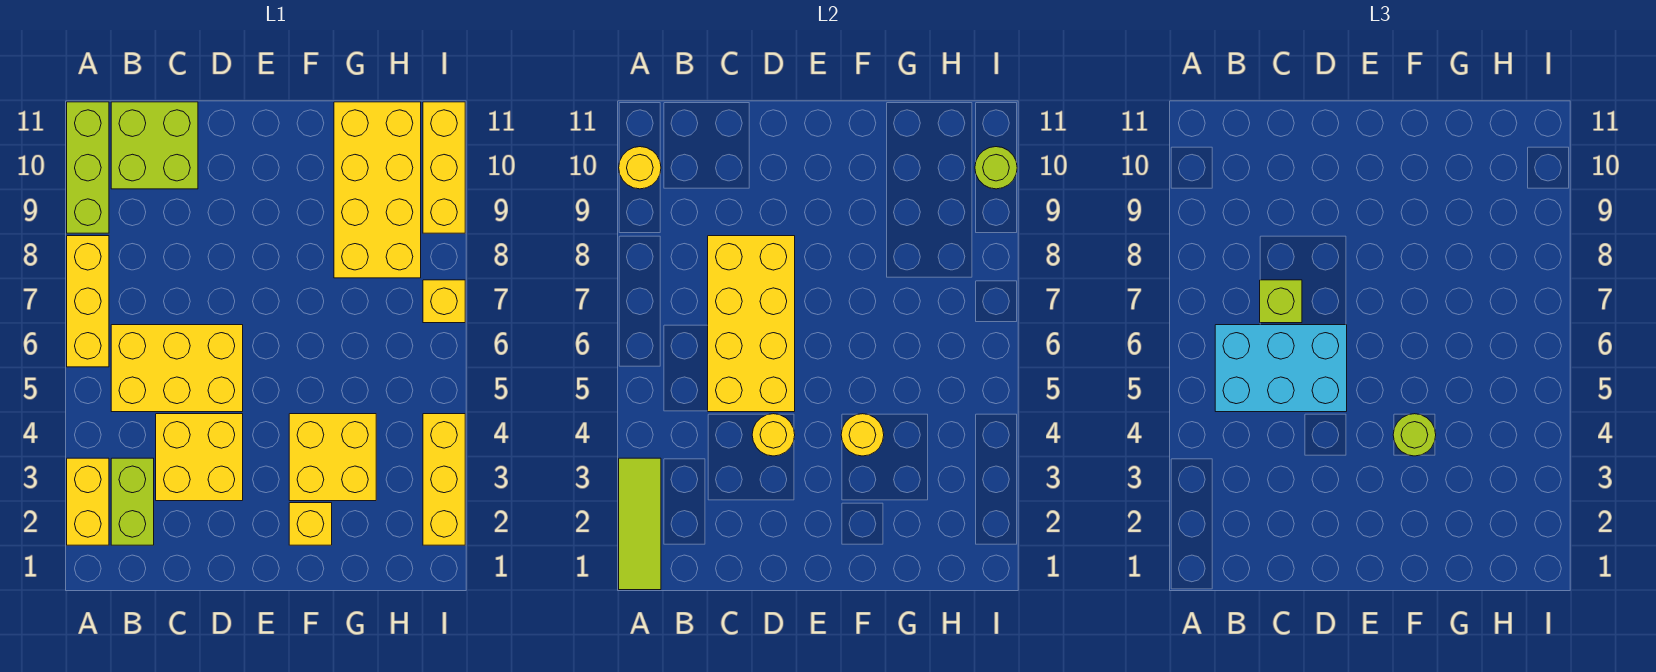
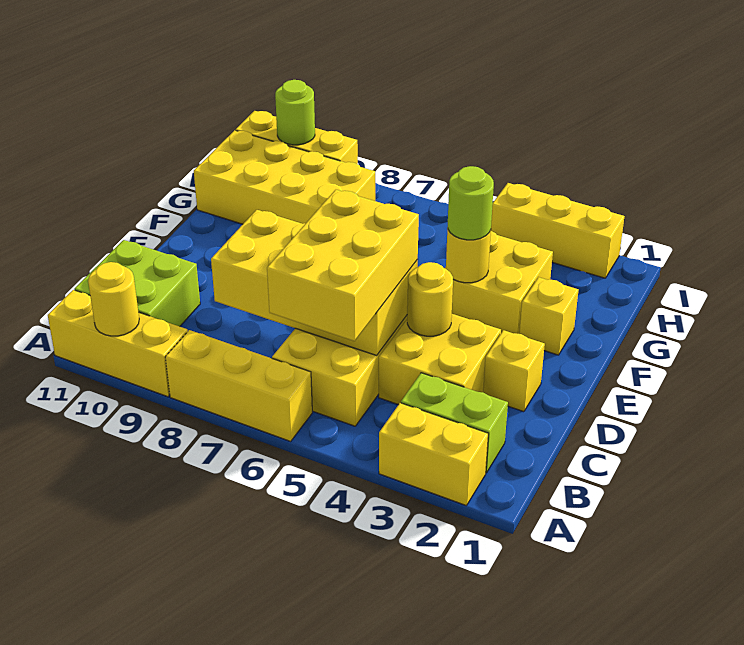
lime 1x3 tile [619,458,661,590] -> none
lime 1x3 brick [67,102,109,233] -> yellow 1x3 brick [48,290,188,397]
cyan 2x3 brick [1215,325,1347,412] -> yellow 2x3 brick [267,190,419,341]
lime 1x1 brick [1260,280,1302,323] -> none
yellow 1x1 brick [423,280,465,323] -> yellow 1x1 brick moved to [483,330,545,412]

